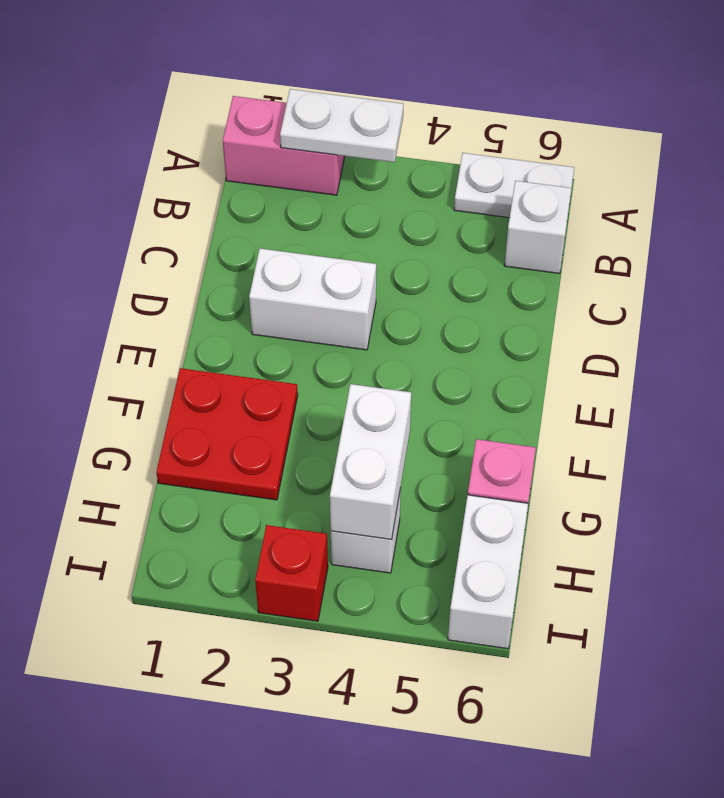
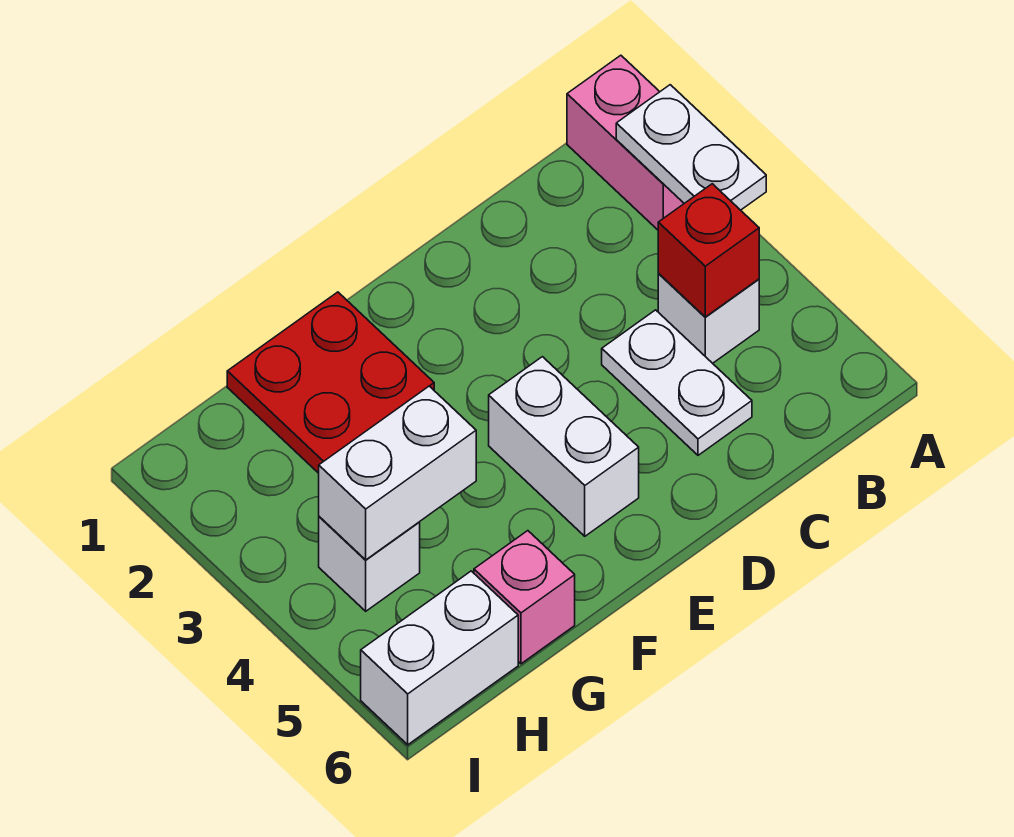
white 1x2 plate [454,153,574,218] -> white 1x2 plate moved to [602,310,752,455]
white 1x1 brick [504,181,572,274] -> white 1x1 brick moved to [658,274,759,363]
white 1x2 brick [249,249,376,350] -> white 1x2 brick moved to [489,357,639,536]
red 1x1 brick [255,525,328,621] -> red 1x1 brick moved to [658,184,759,317]

